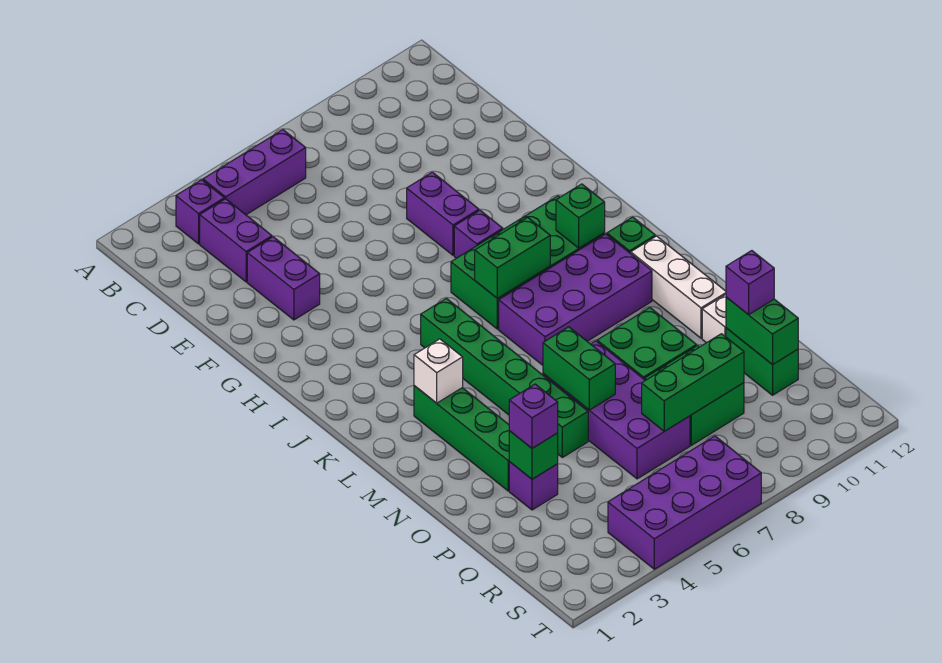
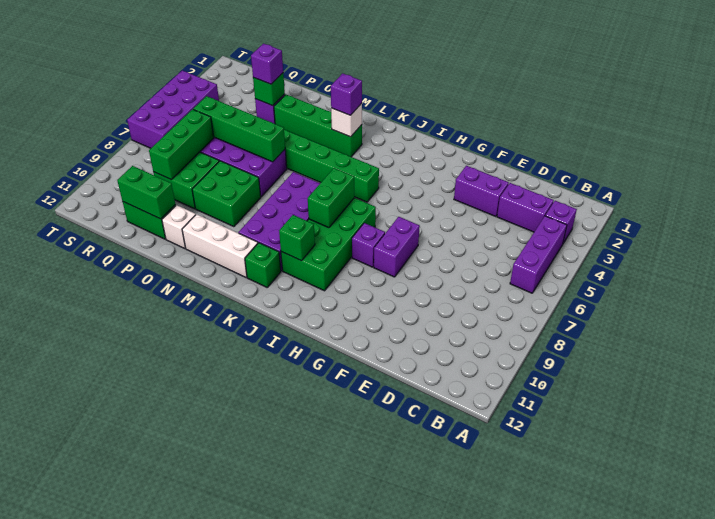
purple 1x2 brick [407,172,479,255] -> purple 1x2 brick turned to [374,217,420,277]
green 1x2 brick [543,327,615,410] -> green 1x4 brick [193,96,285,162]
purple 1x1 brick [726,251,774,315] -> purple 1x1 brick moved to [331,73,362,115]

